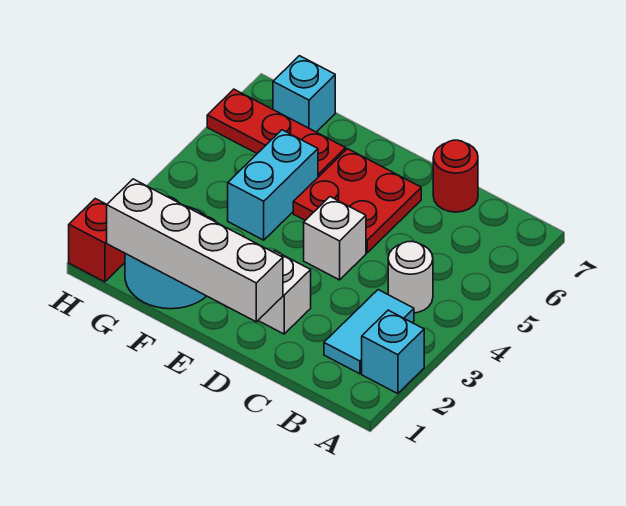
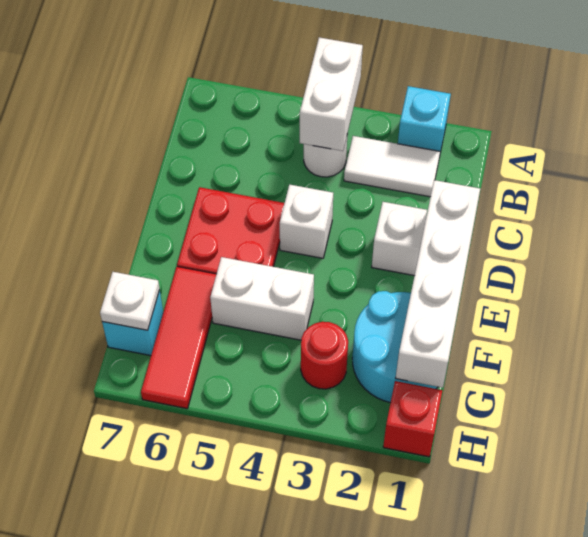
none -> white 1x2 brick [300,37,363,151]
cyan 1x2 tile [324,290,414,374] -> white 1x2 tile [344,136,440,197]
red 1x1 round brick [433,140,478,212] -> red 1x1 round brick moved to [301,322,348,389]
cyan 1x2 brick [228,130,318,240] -> white 1x2 brick [210,257,314,340]
red 1x3 plate [207,89,346,177] -> red 1x3 tile [141,267,216,409]
none -> white 1x1 plate [100,272,160,330]

